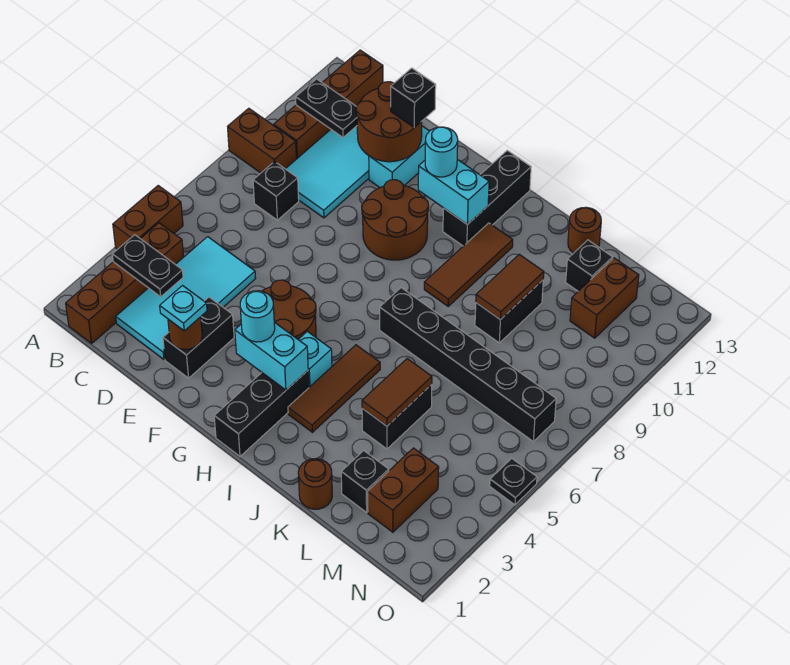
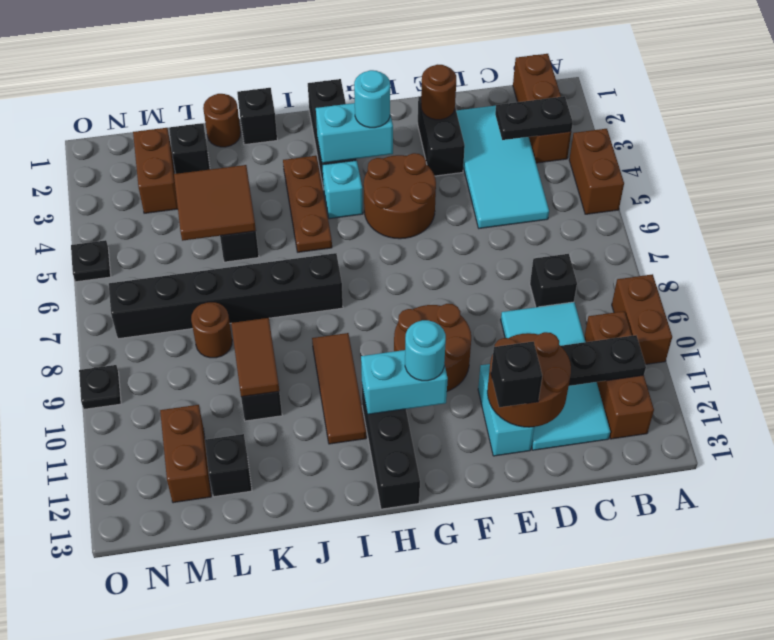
brown 1x2 brick [228,108,296,173] -> brown 1x2 brick turned to [612,274,672,364]
brown 1x4 brick [66,223,184,343] -> brown 1x3 brick [513,54,571,163]
brown 1x4 brick [274,50,383,159] -> brown 1x3 brick [584,311,654,439]
cyan 1x1 plate [160,286,207,331] -> none
brown 1x3 tile [288,345,380,432] -> brown 1x3 plate [283,156,332,252]
none -> black 1x1 brick [237,88,277,145]
brown 1x2 tile [362,359,432,426] -> brown 2x2 tile [174,165,256,241]
brown 1x1 round brick [568,207,601,253] -> brown 1x1 round brick moved to [191,302,232,358]
none -> black 1x1 plate [79,365,121,409]

